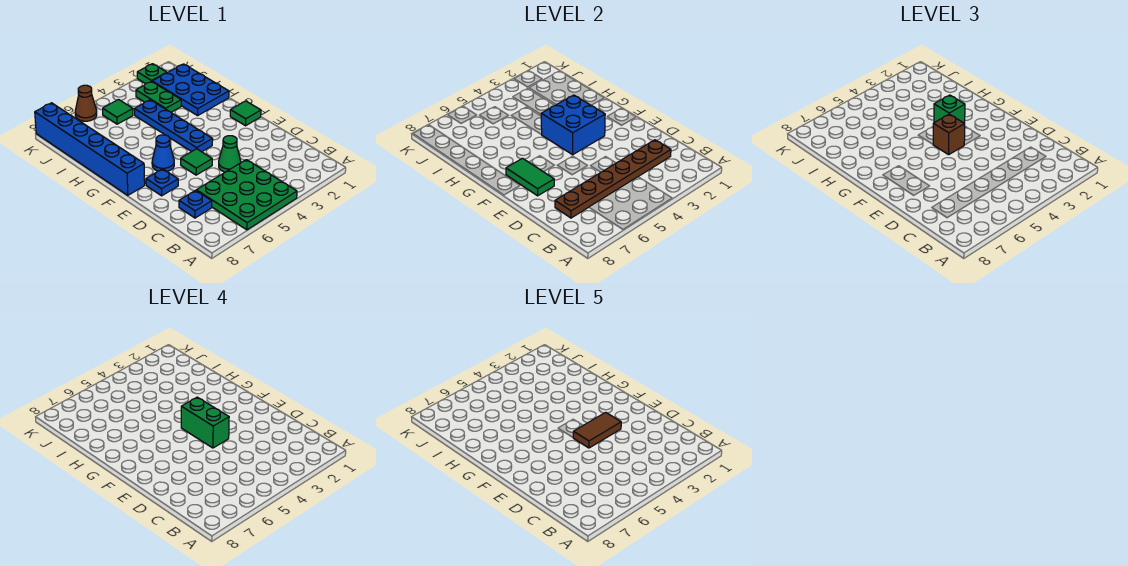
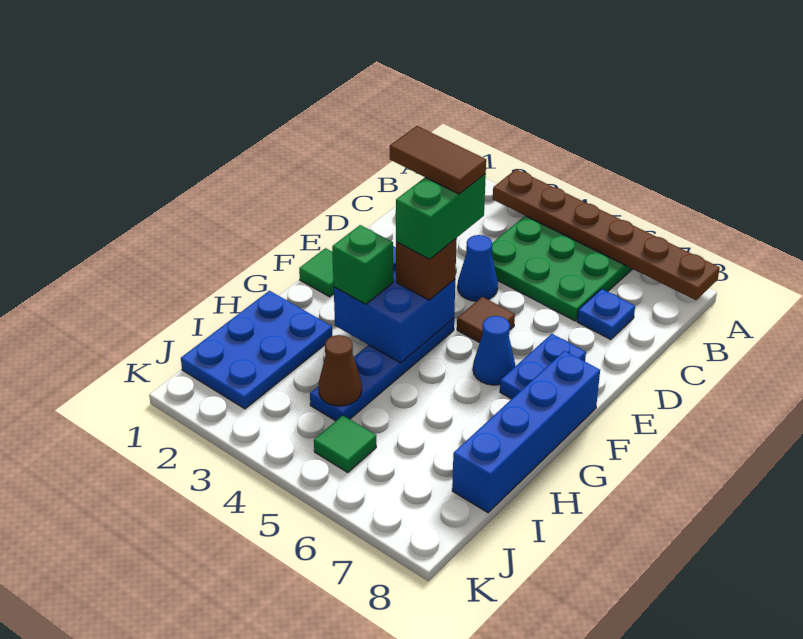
brown 1x6 plate [555,140,671,218] -> brown 1x6 plate moved to [493,169,720,300]
green 1x1 cone [219,136,241,172] -> blue 1x1 cone [458,235,498,301]
green 1x1 tile [181,149,212,175] -> brown 1x1 tile [457,297,515,343]
blue 1x1 plate [146,169,178,196] -> blue 1x2 plate [500,334,586,399]
green 1x2 tile [506,158,554,196] -> none
blue 1x6 brick [35,103,145,195] -> blue 1x4 brick [452,351,600,513]
green 1x2 plate [136,81,181,112] -> none
green 1x1 plate [137,64,167,84] -> none
brown 1x1 cone [75,85,97,121] -> brown 1x1 cone moved to [318,335,362,406]

